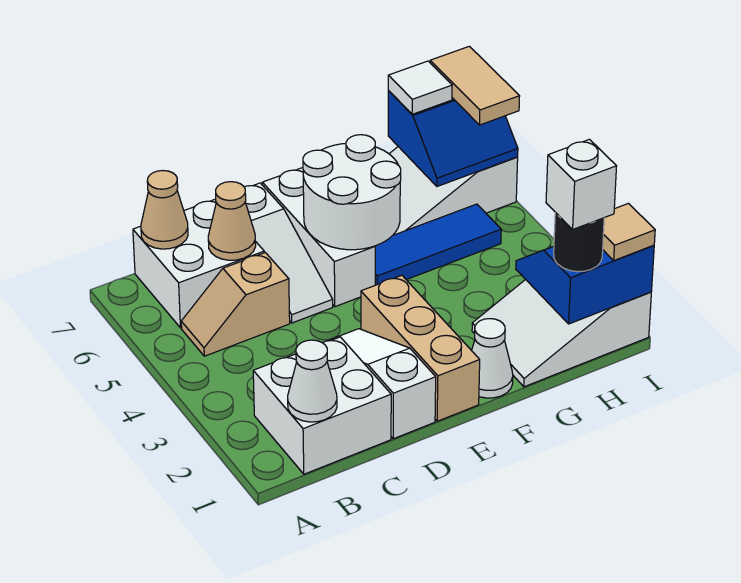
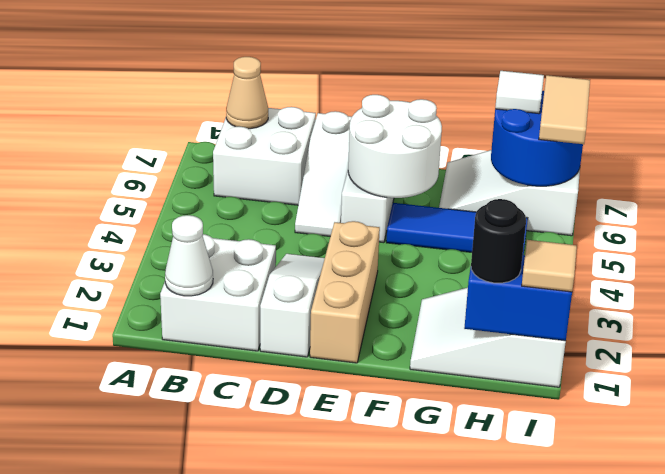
tan 1x2 slope [181,253,290,356] -> none
tan 1x1 cone [208,182,256,260] -> none
white 1x1 cone [472,319,513,398] -> none
white 1x1 brick [546,139,617,229] -> none
blue 2x2 slope [388,91,518,186] -> blue 2x2 round brick [491,91,583,186]

